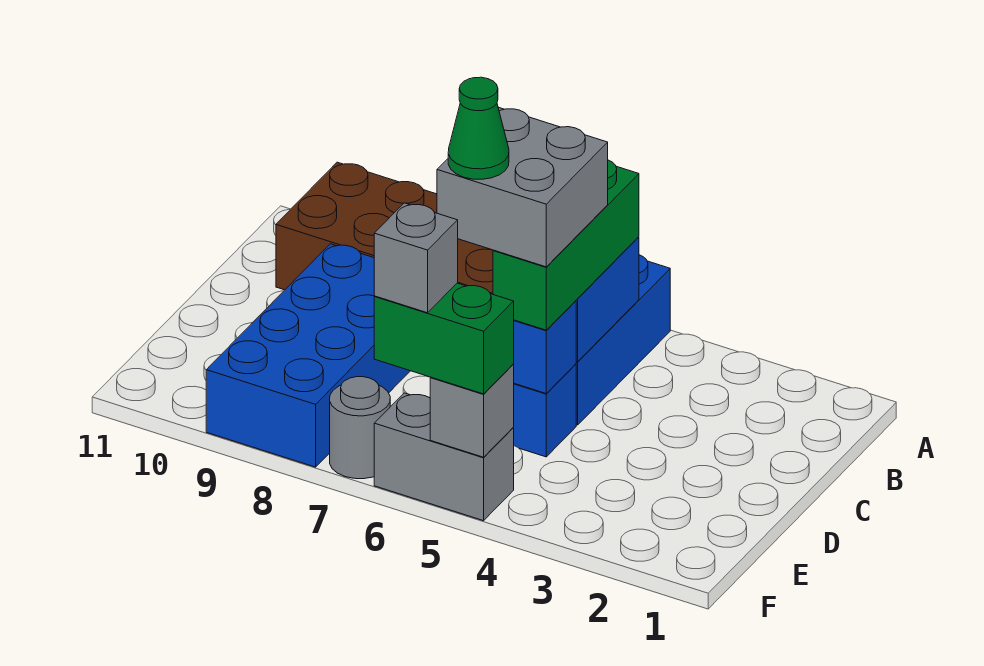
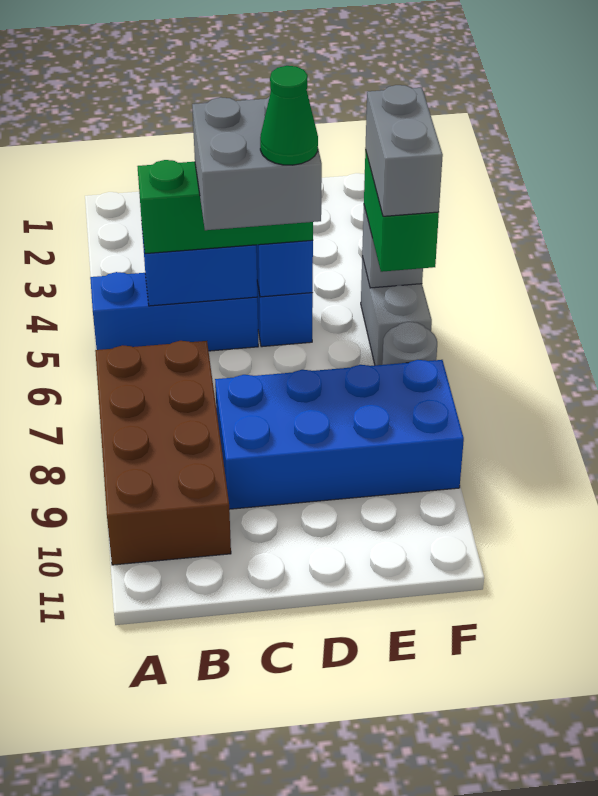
grey 1x1 brick [374,203,458,313] -> grey 1x2 brick [365,85,443,216]

